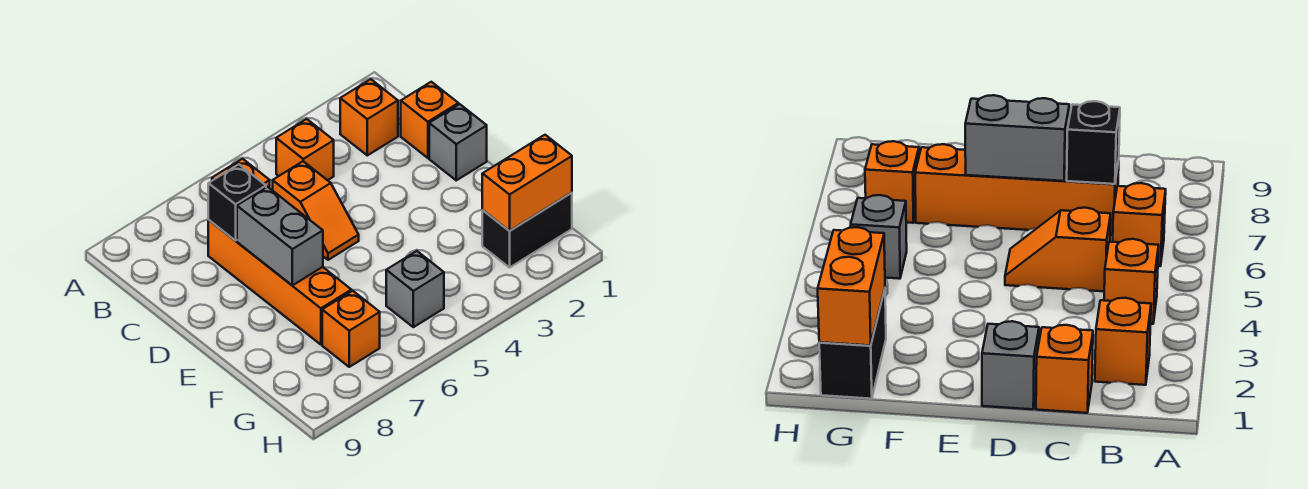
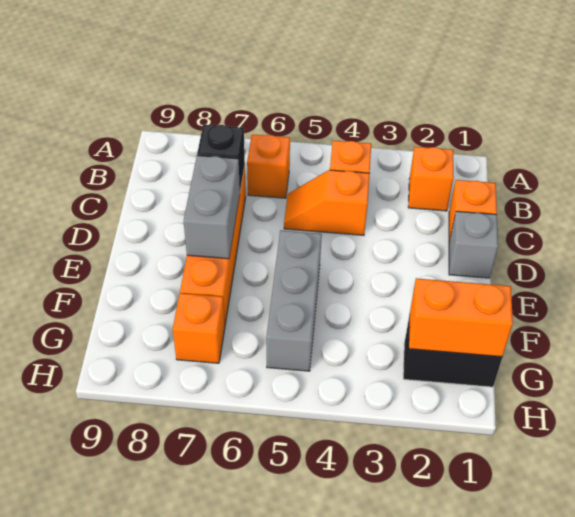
orange 1x2 slope [273,161,359,260] -> orange 1x2 slope turned to [284,170,370,235]
grey 1x1 brick [386,251,444,327] -> grey 1x3 brick [266,230,322,371]

